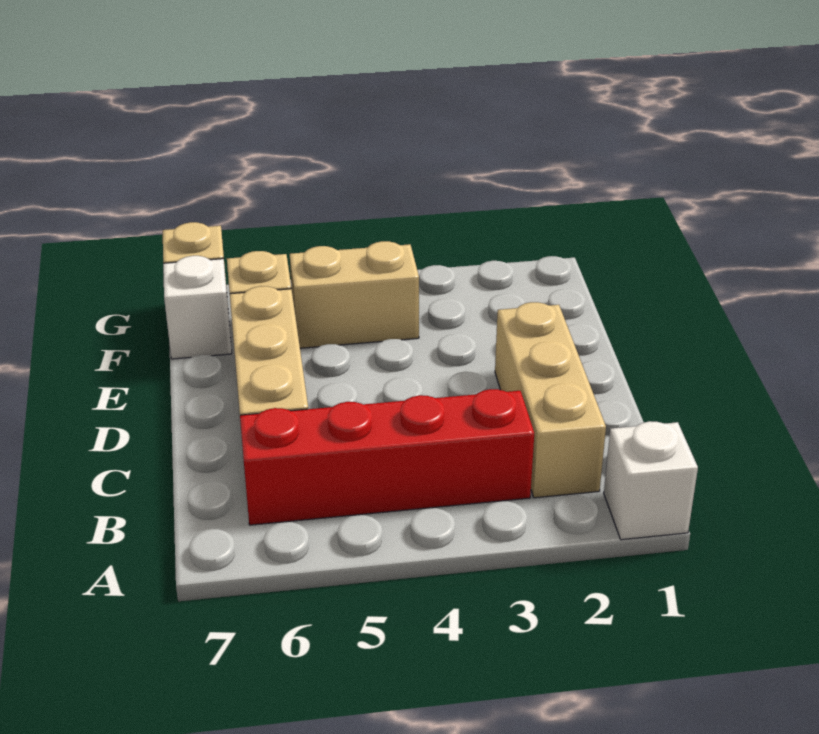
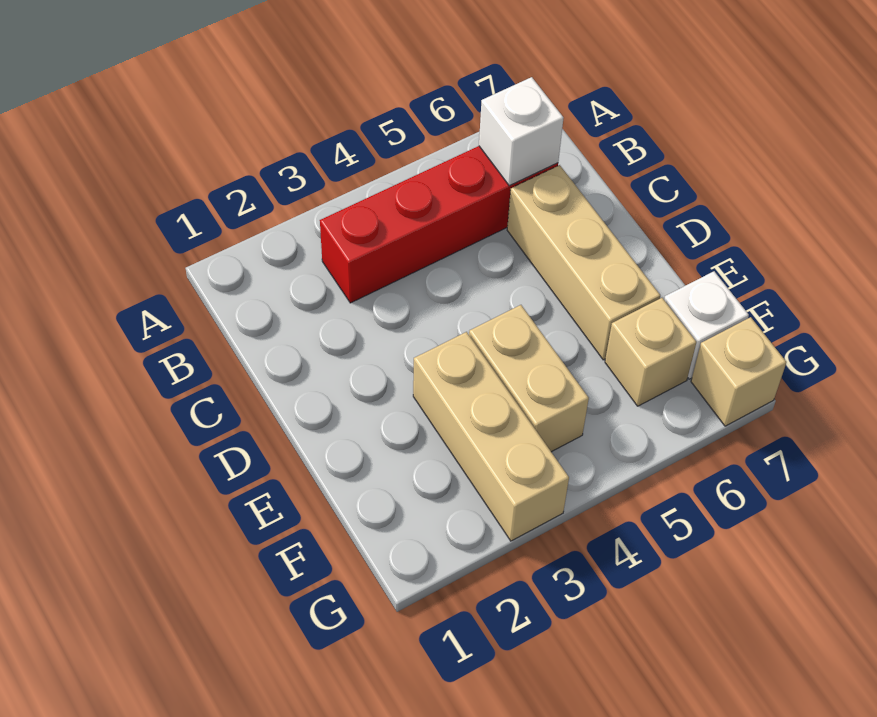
white 1x1 brick [604,421,698,540] -> white 1x1 brick moved to [479,77,563,186]
tan 1x3 brick [495,302,606,498] -> tan 1x3 brick moved to [413,332,569,541]
tan 1x2 brick [290,241,419,348] -> tan 1x2 brick turned to [469,305,589,452]

